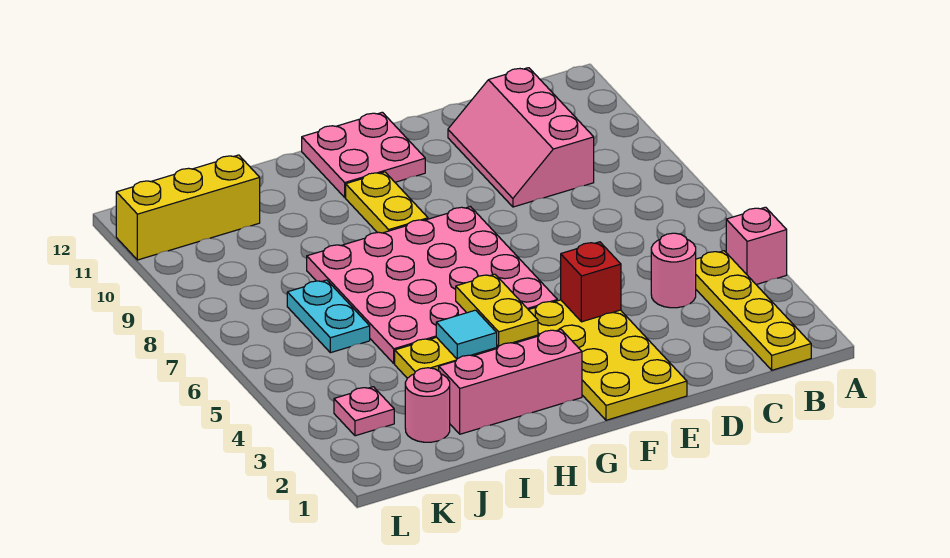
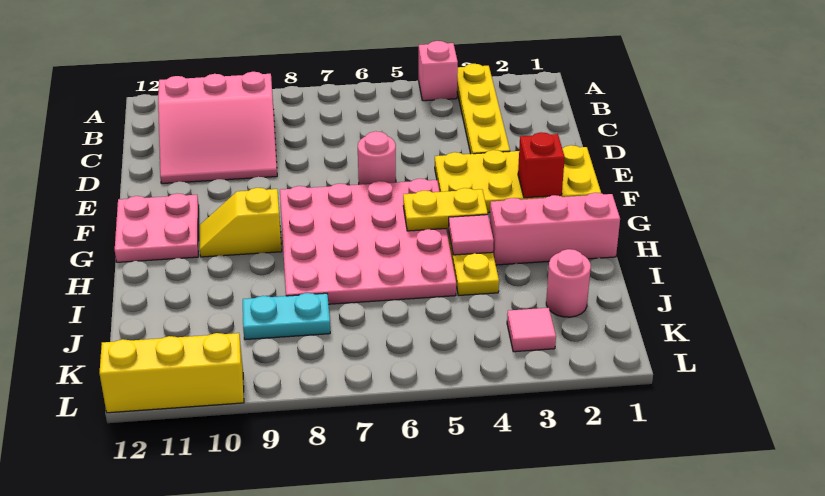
yellow 1x4 plate [696,251,811,370] -> yellow 1x4 plate turned to [457,64,510,154]
pink 1x1 round brick [651,233,696,308] -> pink 1x1 round brick moved to [358,131,396,185]
pink 2x3 slope [448,68,594,207] -> pink 3x3 slope [158,72,277,184]
red 1x1 brick [561,242,621,322] -> red 1x1 brick moved to [518,132,565,198]
pink 1x3 brick [439,329,582,434] -> pink 1x3 brick turned to [490,193,620,265]
yellow 1x2 plate [346,172,428,233] -> yellow 1x2 slope [200,188,282,257]
cyan 1x1 tile [436,310,497,359] -> pink 1x1 tile [449,215,494,255]
cyan 1x2 plate [287,280,370,353] -> cyan 1x2 plate moved to [243,293,330,340]
yellow 1x3 brick [116,155,260,260] -> yellow 1x3 brick turned to [99,333,244,413]
pink 1x1 plate [334,387,394,436] -> pink 1x1 tile [507,308,556,352]

